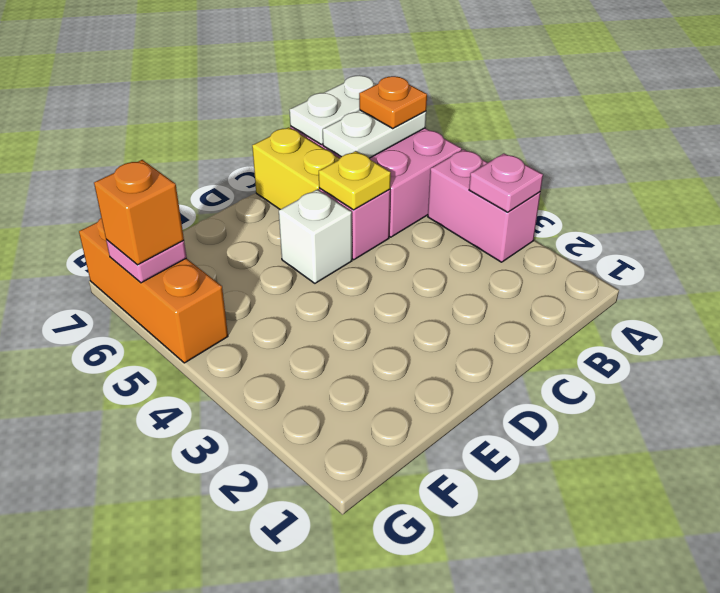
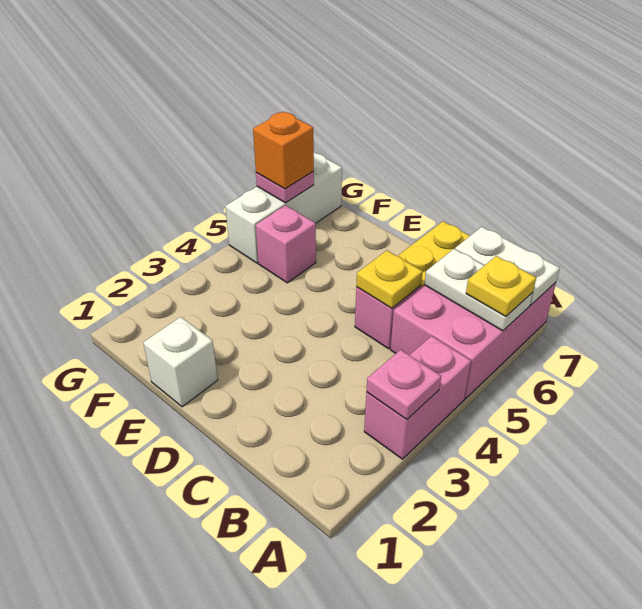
orange 1x1 plate [359,76,427,128] -> yellow 1x1 plate [466,256,536,316]
white 1x1 brick [279,190,352,283] -> white 1x1 brick moved to [143,317,218,407]
none -> pink 1x1 brick [256,205,316,283]
orange 1x3 brick [79,218,228,363] -> white 1x3 brick [225,152,342,263]

